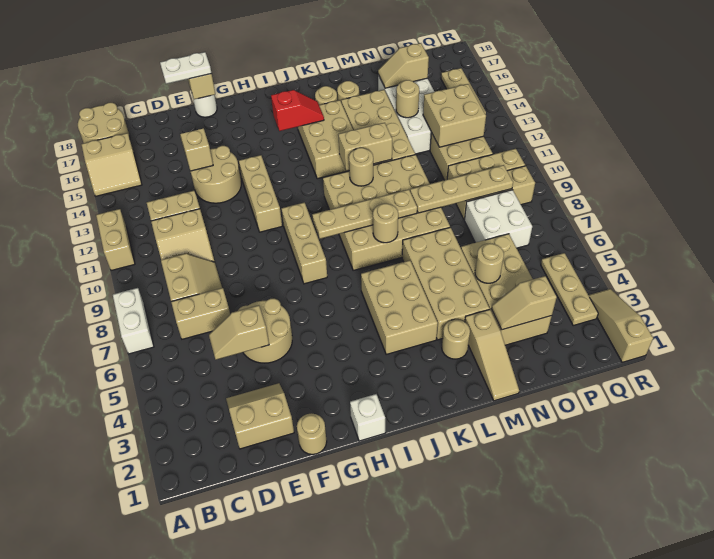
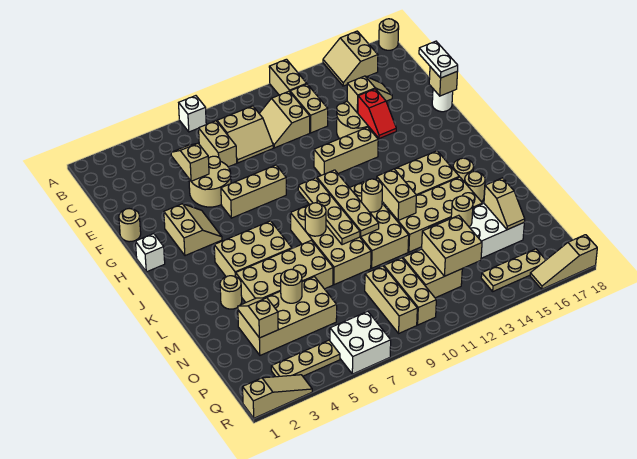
white 1x2 brick [113,288,154,354] -> white 1x1 brick [179,96,206,132]
tan 1x2 brick [96,209,135,271] -> tan 1x2 brick turned to [269,59,307,95]
tan 2x2 round brick [78,103,130,143] -> tan 1x1 round brick [379,19,399,50]
tan 2x2 slope [226,383,294,449] -> tan 2x2 slope moved to [164,204,222,256]
tan 1x3 brick [281,202,327,284] -> tan 1x3 brick moved to [221,165,286,218]
red 1x2 slope [271,90,324,131] -> red 1x2 slope moved to [358,89,396,139]
tan 1x3 slope [465,309,519,401] -> tan 1x3 slope moved to [530,235,597,289]
tan 1x4 plate [410,165,513,213] -> tan 1x4 plate moved to [317,170,379,236]
tan 1x2 slope [378,43,429,88] -> tan 1x2 slope turned to [484,178,525,230]
white 2x2 brick [464,190,532,248] -> white 2x2 brick moved to [330,311,391,374]

